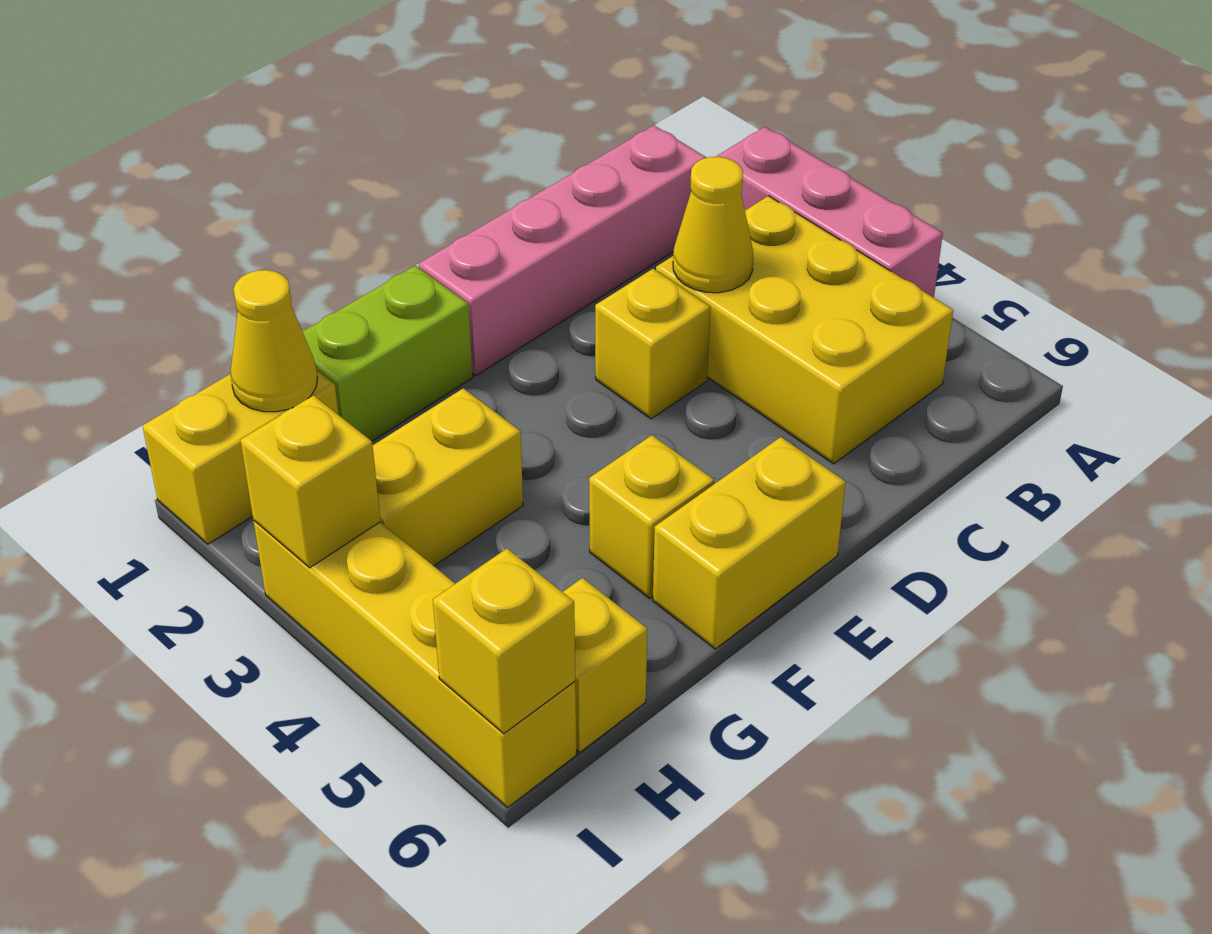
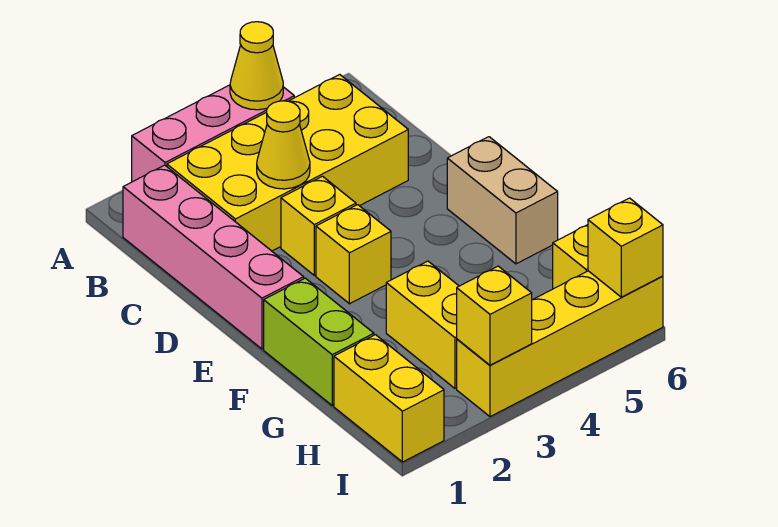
yellow 2x3 brick [656,196,953,464] -> yellow 2x4 brick [167,75,408,251]
yellow 1x2 brick [653,437,846,649] -> tan 1x2 brick [447,137,558,264]
yellow 1x1 brick [589,435,714,598] -> yellow 1x1 brick moved to [316,205,391,304]
yellow 1x1 cone [230,270,317,412] -> yellow 1x1 cone moved to [230,22,283,110]

